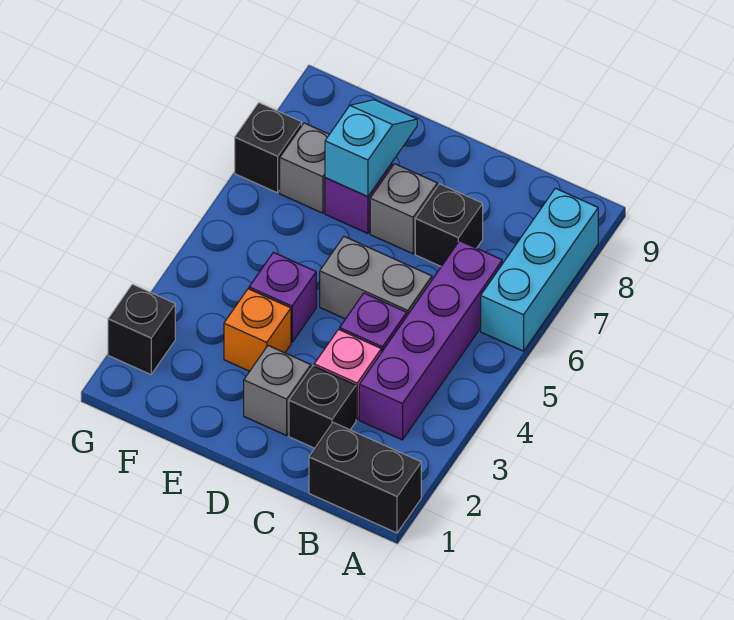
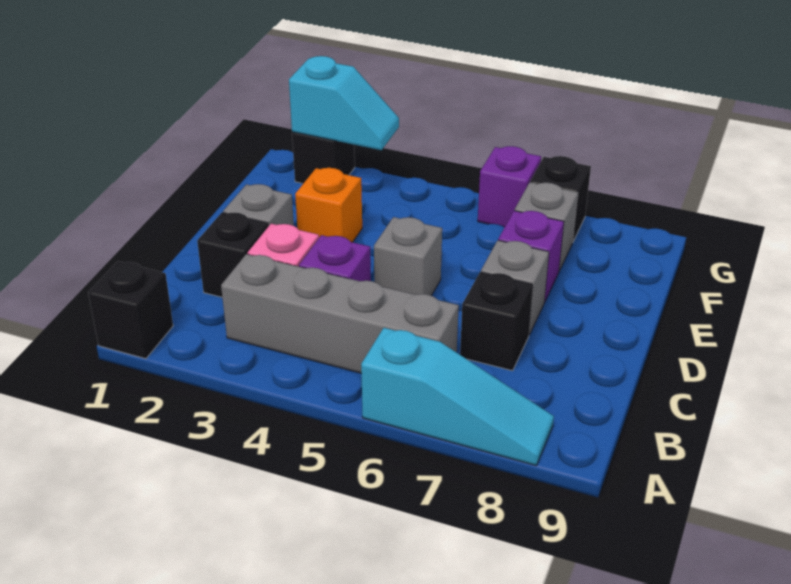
black 1x2 brick [309,423,421,533] -> black 1x1 brick [88,261,173,359]
cyan 1x3 brick [481,188,598,351] -> cyan 1x3 slope [361,328,554,465]
purple 1x4 brick [359,241,502,440] -> grey 1x4 brick [221,254,459,373]
grey 1x2 brick [320,237,432,319] -> grey 1x1 brick [374,217,442,296]
purple 1x1 brick [249,252,316,342] -> purple 1x1 brick moved to [478,146,541,227]
cyan 1x2 slope [325,100,417,197] -> cyan 1x2 slope moved to [289,56,399,150]

